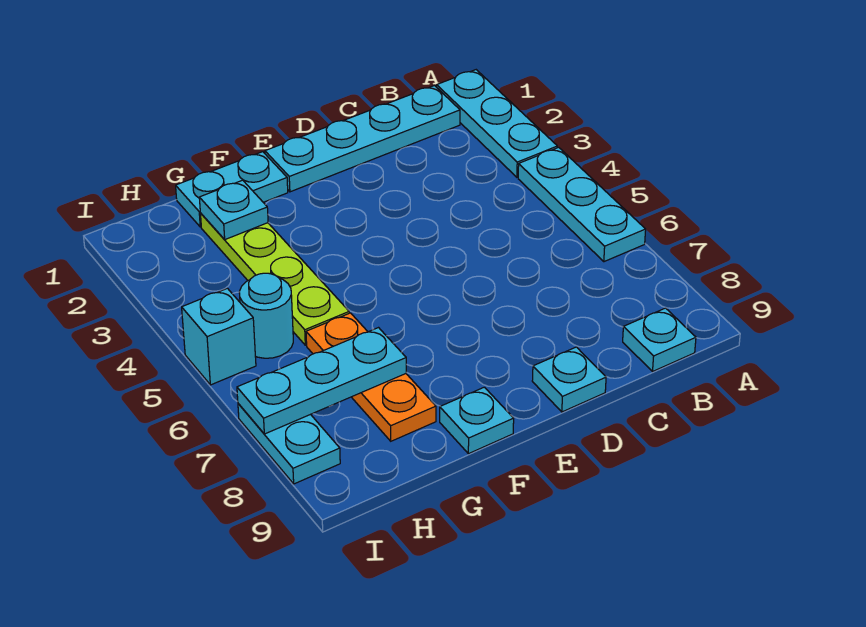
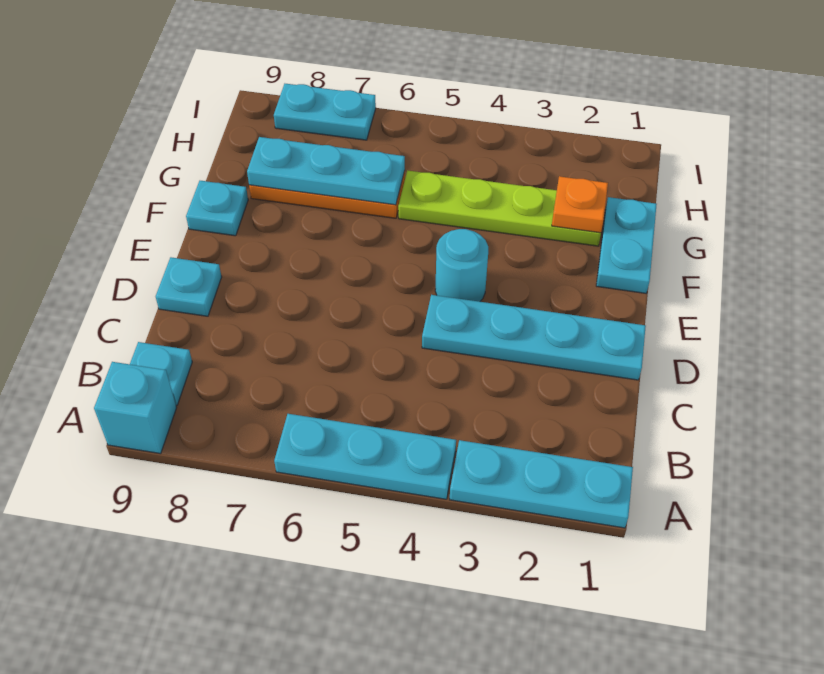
cyan 1x4 plate [265,86,460,192] -> cyan 1x4 plate turned to [422,295,646,380]
cyan 1x1 plate [199,180,268,240] -> orange 1x1 plate [552,176,608,233]
cyan 1x3 plate [237,328,406,434] -> cyan 1x3 plate turned to [247,137,405,205]
cyan 1x1 round brick [239,273,293,358] -> cyan 1x1 round brick moved to [435,229,488,302]
cyan 1x1 brick [182,288,256,385] -> cyan 1x1 brick moved to [94,362,177,454]

